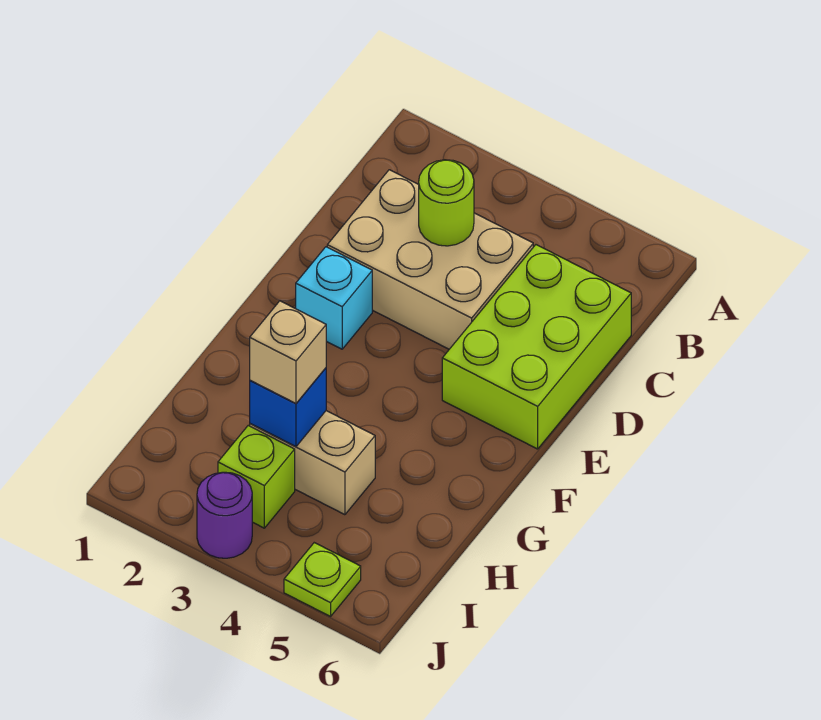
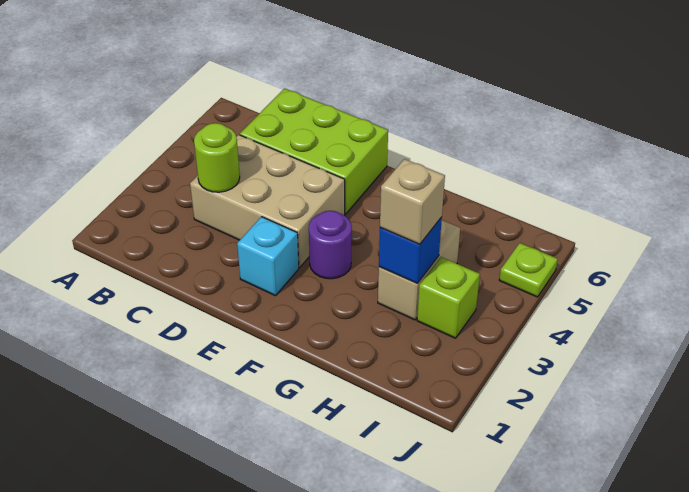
tan 2x3 brick [327,170,533,349] -> tan 2x3 brick turned to [190,135,345,267]
purple 1x1 round brick [197,472,252,558] -> purple 1x1 round brick moved to [309,211,352,279]

